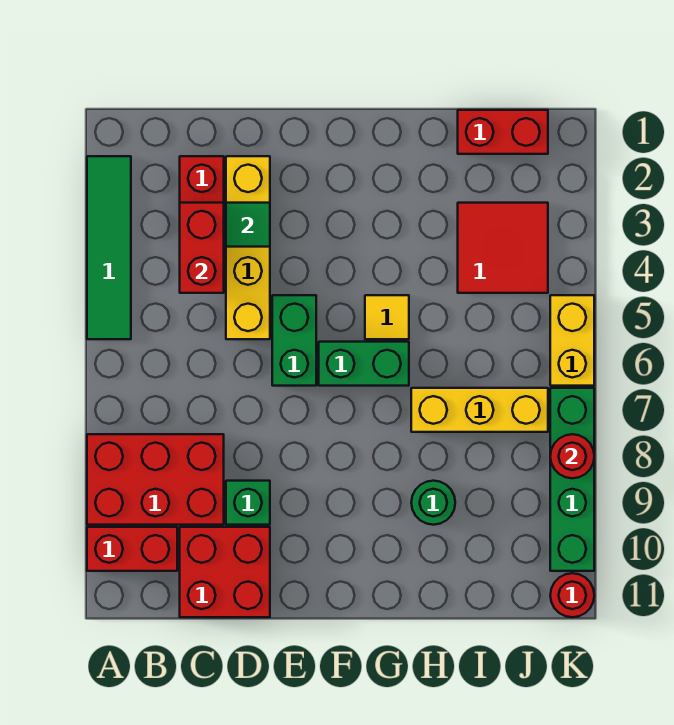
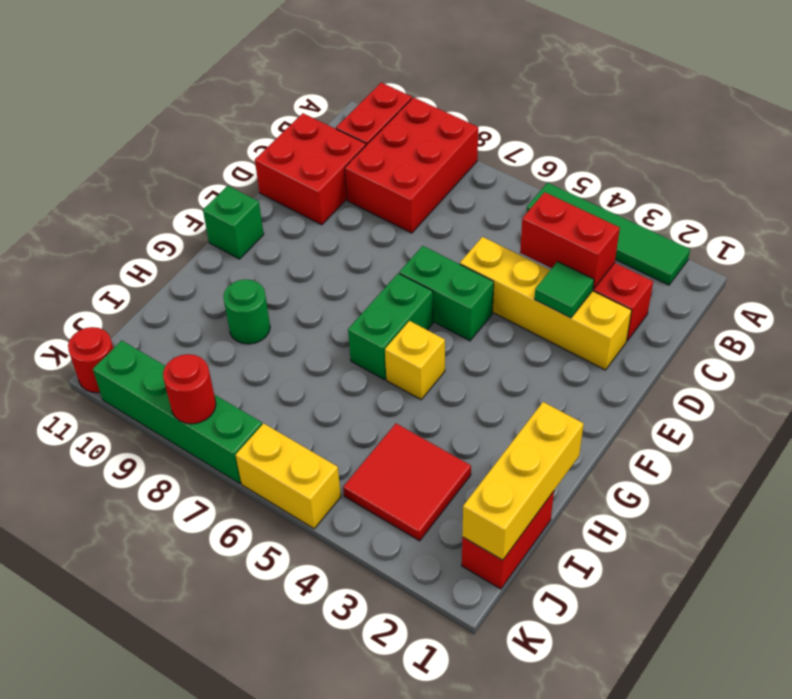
green 1x1 brick [226,481,270,525] -> green 1x1 brick moved to [203,186,264,259]
yellow 1x1 tile [365,295,409,339] -> yellow 1x1 brick [385,321,445,400]
yellow 1x3 brick [411,388,548,432] -> yellow 1x3 brick moved to [462,402,584,560]

